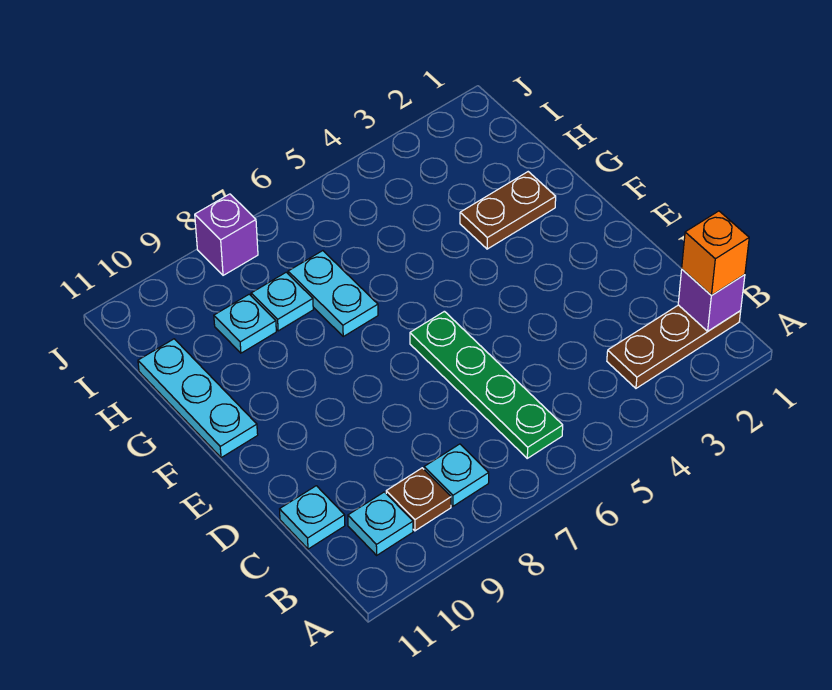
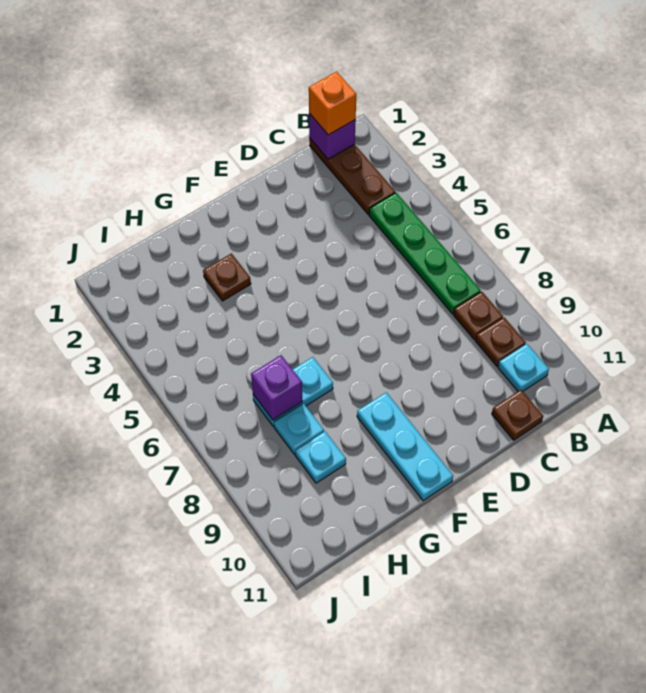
green 1x4 plate [410,311,563,458] -> green 1x4 plate turned to [369,193,481,314]
cyan 1x1 plate [424,444,489,506] -> brown 1x1 plate [454,291,503,340]
cyan 1x1 plate [280,486,345,549] -> brown 1x1 plate [492,390,543,440]
cyan 1x3 plate [138,339,258,458] -> cyan 1x3 plate turned to [357,392,453,501]
brown 1x2 plate [460,172,556,249] -> brown 1x1 plate [203,253,251,301]
purple 1x1 brick [195,194,258,275] -> purple 1x1 brick moved to [251,355,302,420]

